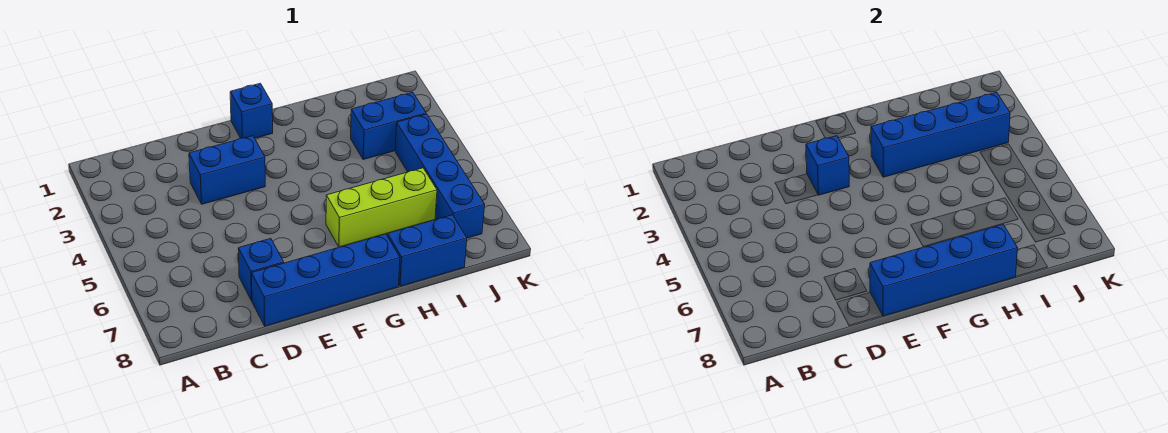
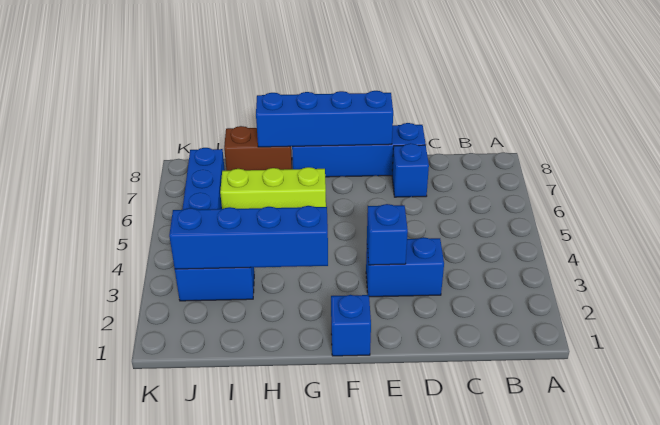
blue 1x2 brick [387,215,467,286] -> brown 1x2 brick [224,126,292,171]

